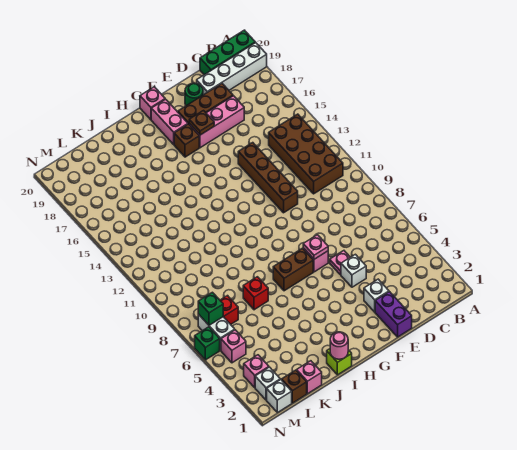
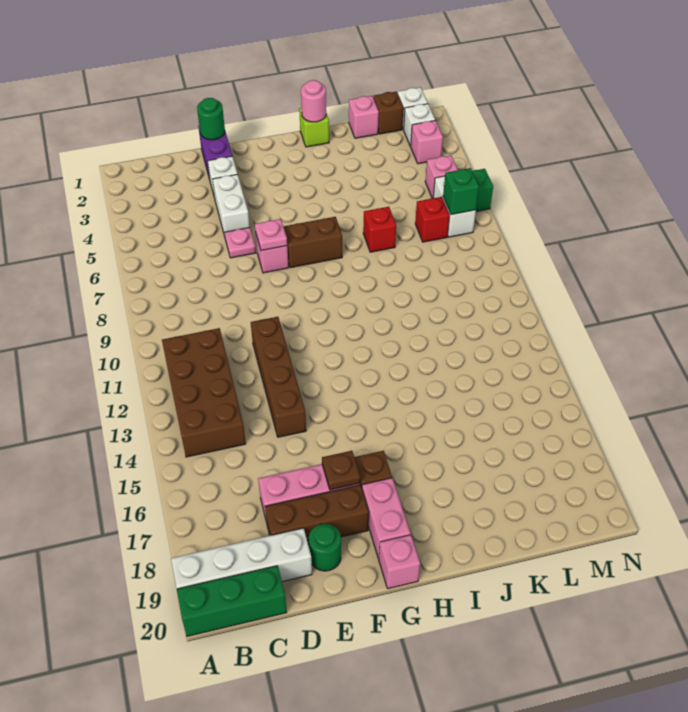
none -> green 1x1 round brick [197,98,225,140]
white 1x1 brick [341,254,366,287] -> white 1x2 brick [212,174,250,236]

